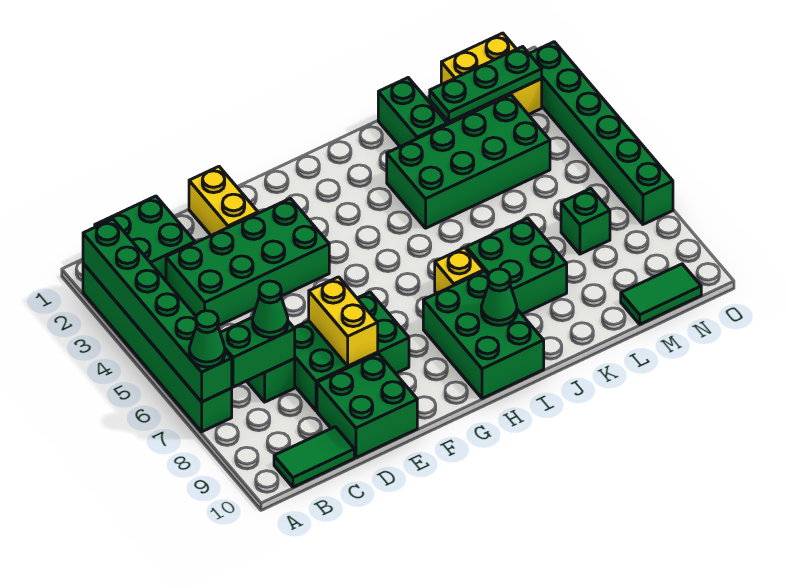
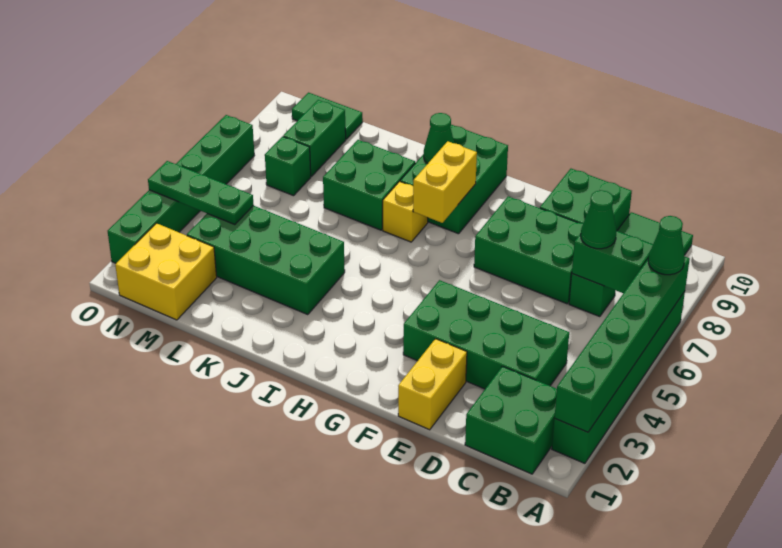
yellow 1x2 brick [309,277,378,366] -> yellow 1x2 brick moved to [413,141,477,223]
green 1x2 brick [378,78,447,147] -> green 1x2 brick moved to [283,100,346,176]
green 1x3 plate [430,47,542,122] -> green 1x3 plate moved to [148,161,254,225]

